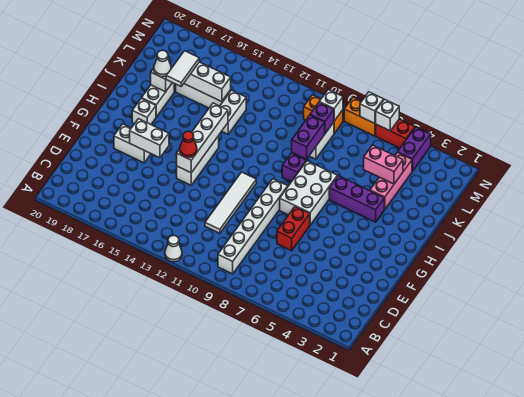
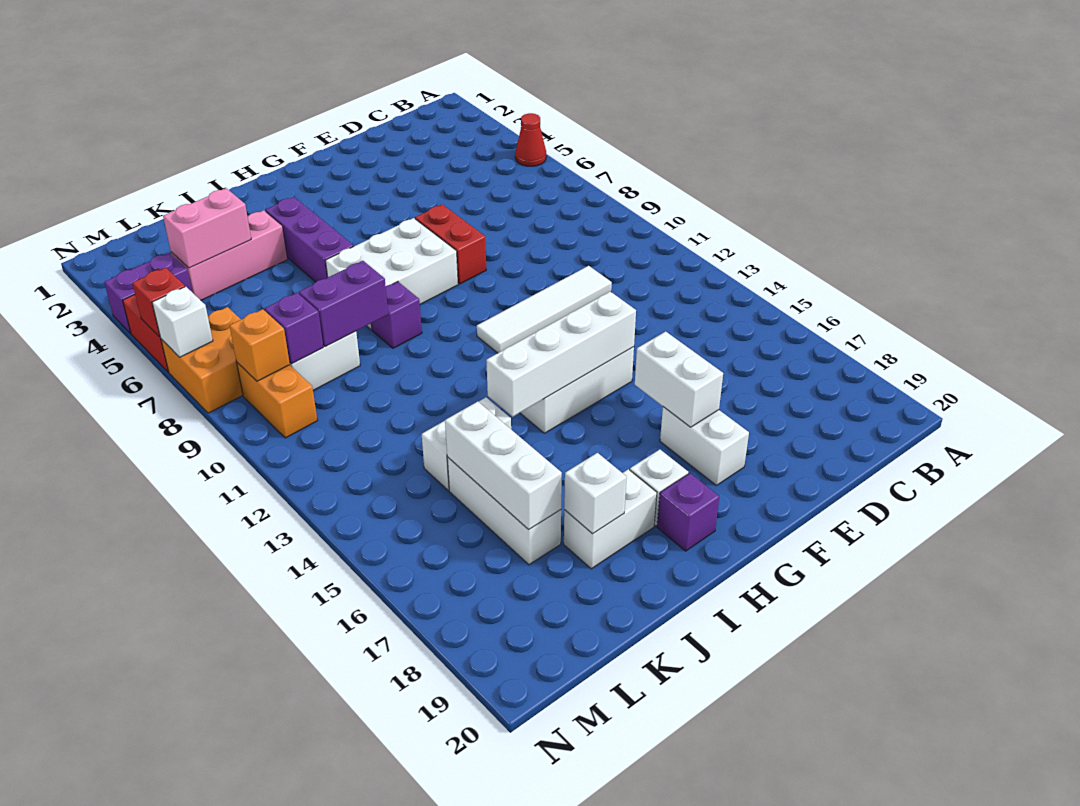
white 1x1 cone [165,236,182,262] -> none
white 1x6 brick [218,179,288,274] -> none
red 1x2 brick [277,207,310,251] -> red 1x2 brick turned to [415,204,486,284]
red 1x1 cone [180,131,197,158] -> red 1x1 cone moved to [515,113,546,166]
none -> purple 1x1 brick [657,473,719,551]
white 1x2 tile [166,51,199,86] -> none
white 1x1 cone [154,50,171,77] -> none
pink 1x2 brick [364,145,403,184] -> pink 1x2 brick turned to [163,188,251,268]
white 1x1 brick [320,90,343,121] -> orange 1x1 brick [230,309,290,381]
white 1x1 brick [376,99,399,131] -> red 1x1 brick [133,267,185,337]
orange 1x2 brick [344,97,376,136] -> orange 2x2 brick [161,307,243,413]

